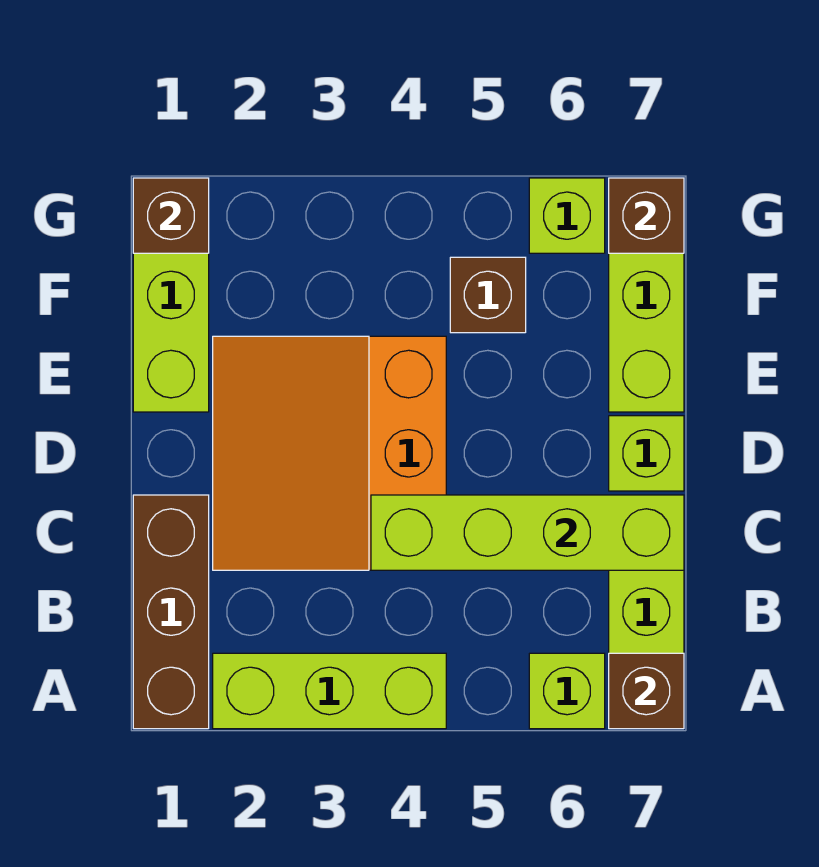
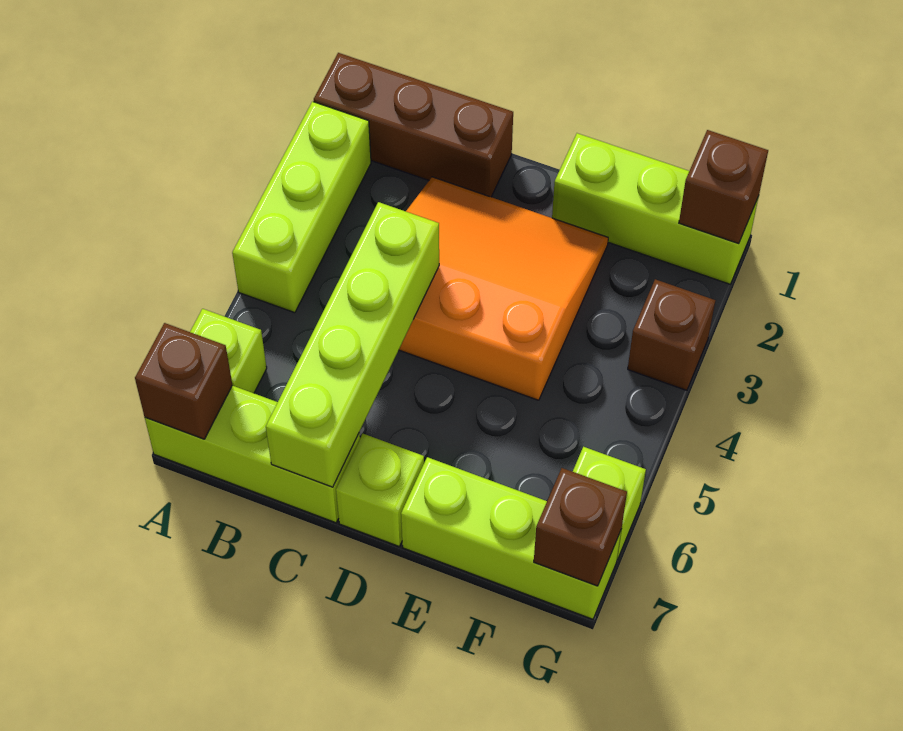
brown 1x1 brick [450,257,526,333] -> brown 1x1 brick moved to [628,279,715,390]

